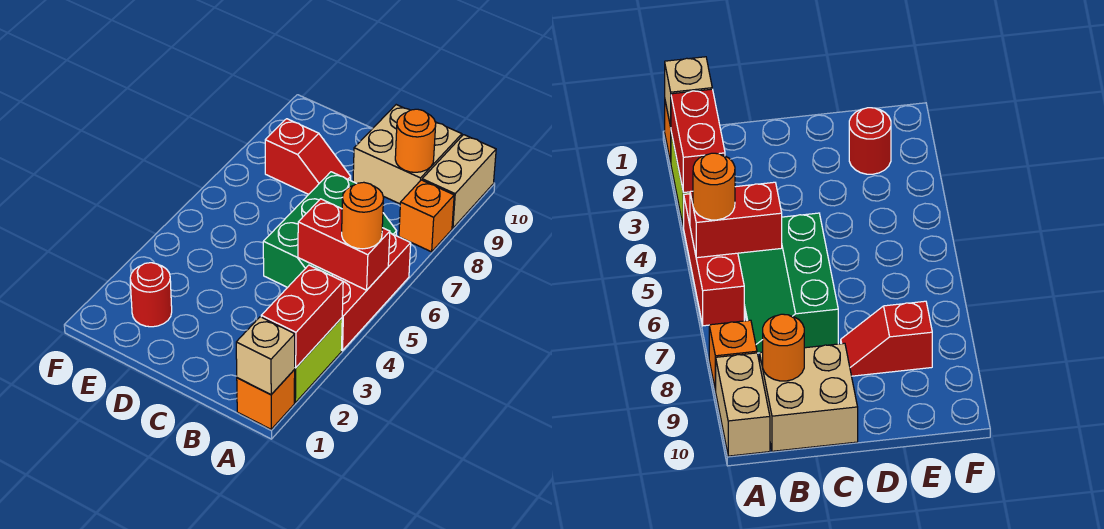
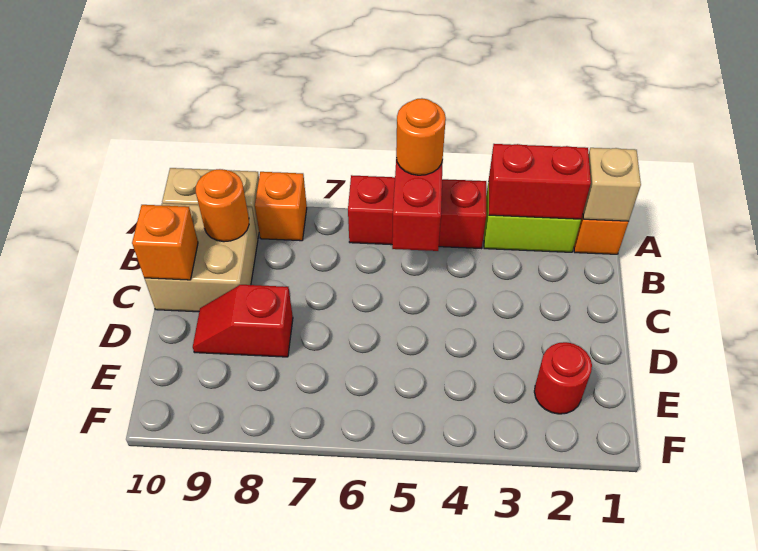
green 2x3 slope [263,172,396,288] -> none
none -> orange 1x1 brick [132,205,198,280]
red 1x2 slope [265,119,351,194] -> red 1x2 slope turned to [193,285,293,357]

